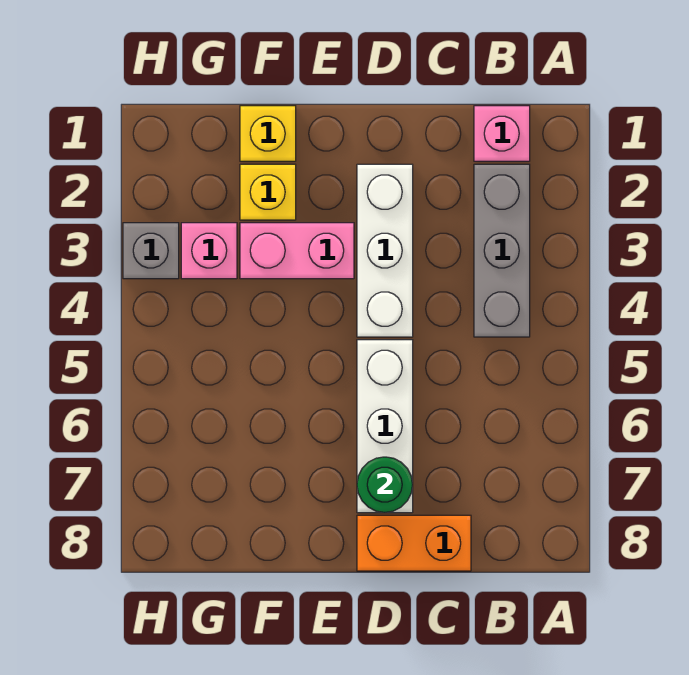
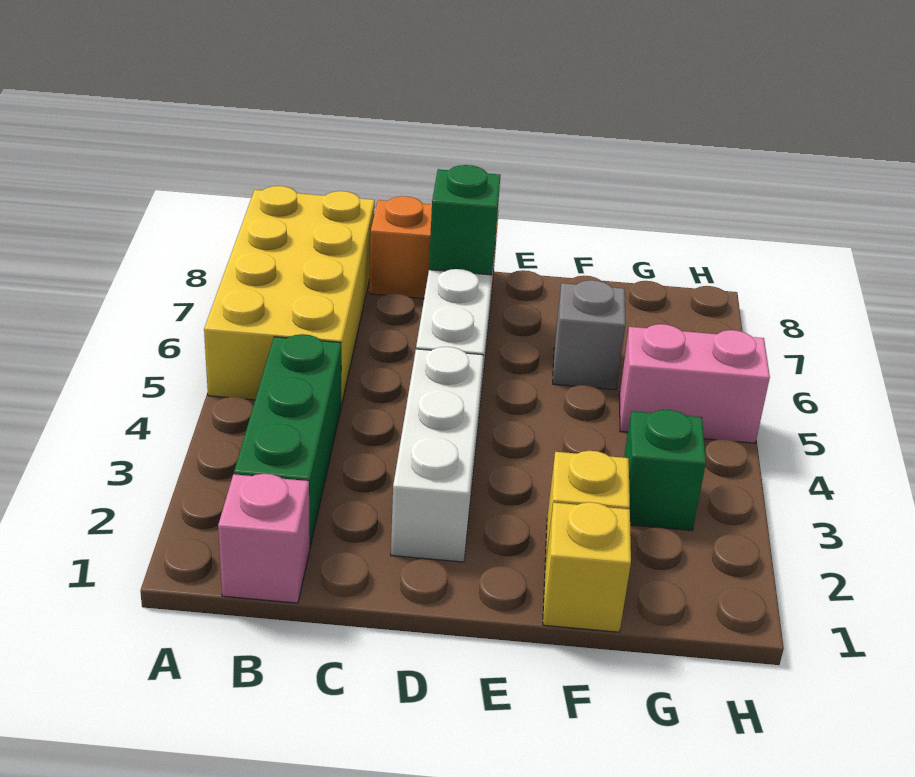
none -> yellow 2x4 brick [204,186,375,406]
grey 1x3 brick [474,164,530,337] -> green 1x3 brick [234,334,341,547]
green 1x1 round brick [357,457,413,513] -> green 1x1 brick [429,165,500,275]
pink 1x2 brick [240,223,354,279] -> pink 1x2 brick moved to [619,324,770,443]
pink 1x1 brick [181,223,237,279] -> green 1x1 brick [624,410,706,530]
grey 1x1 brick [123,223,179,279] -> grey 1x1 brick moved to [553,280,626,390]

